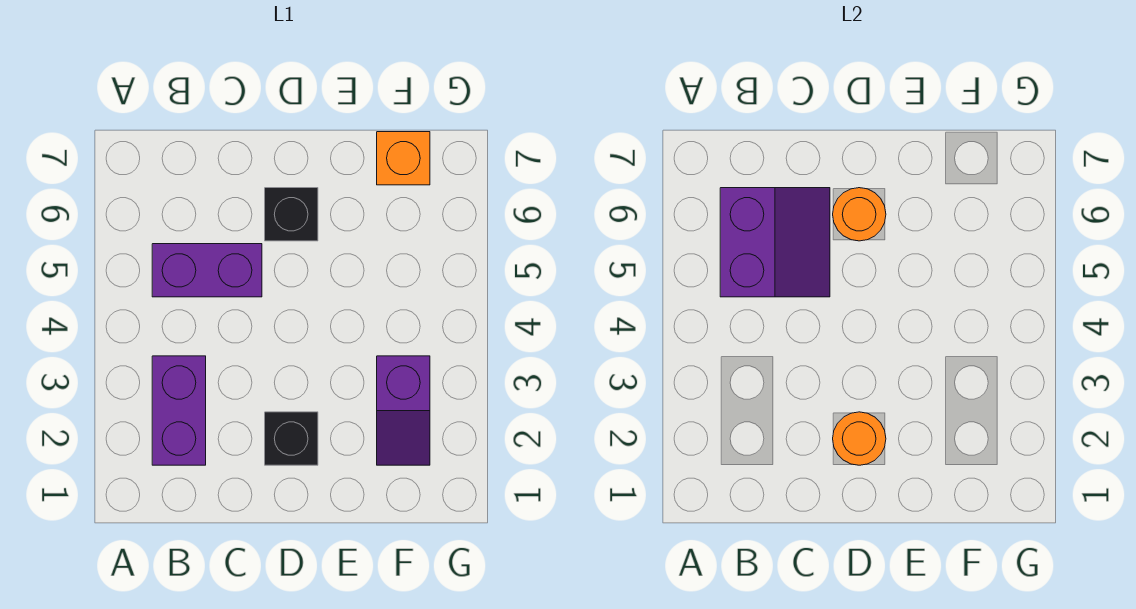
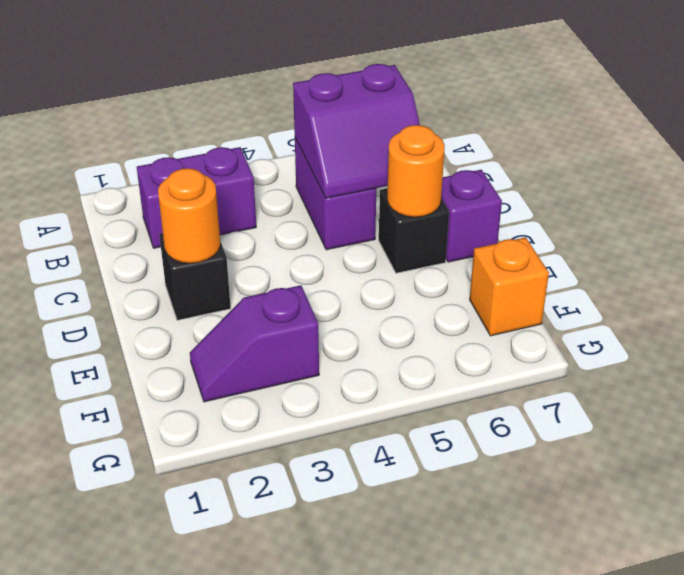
none -> purple 1x1 brick [441,170,502,262]

